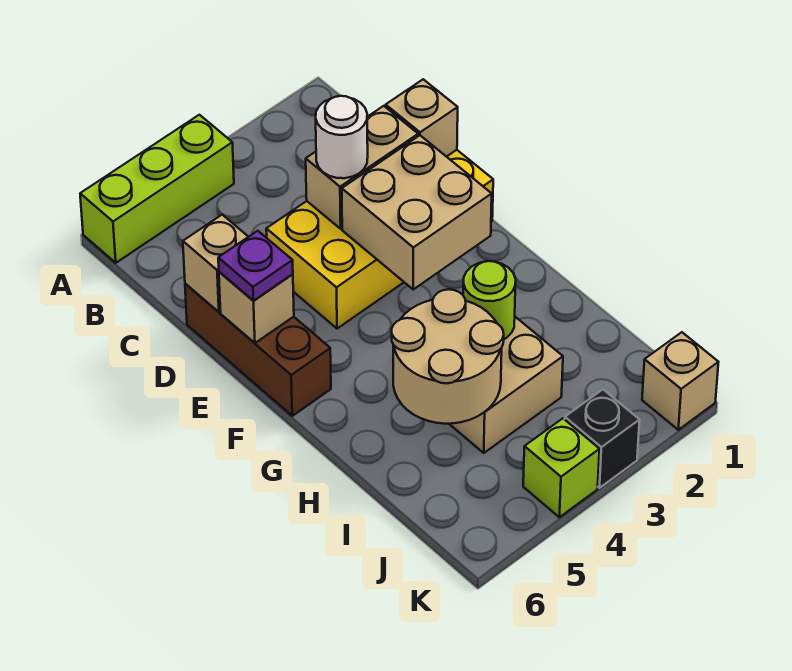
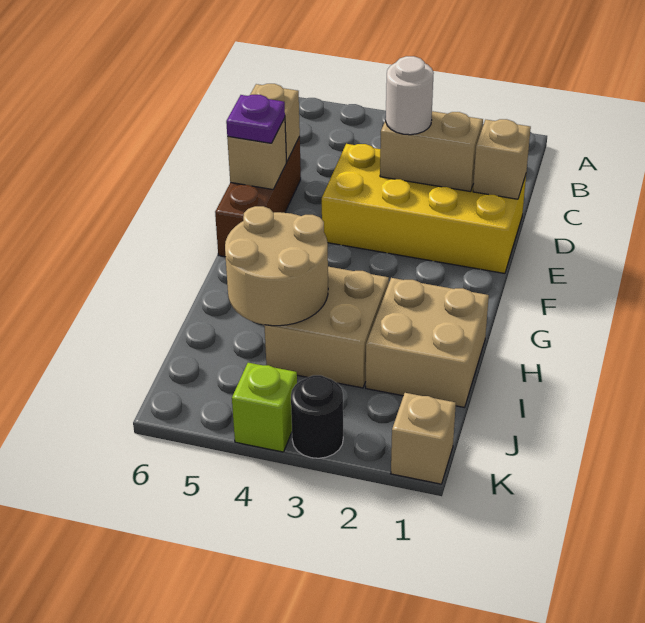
lime 1x3 brick [80,115,234,263] -> none
tan 2x2 brick [342,135,492,289] -> tan 2x2 brick moved to [366,278,489,407]
lime 1x1 round brick [463,261,516,339] -> none
black 1x1 brick [565,390,640,488] -> black 1x1 round brick [291,375,343,458]

